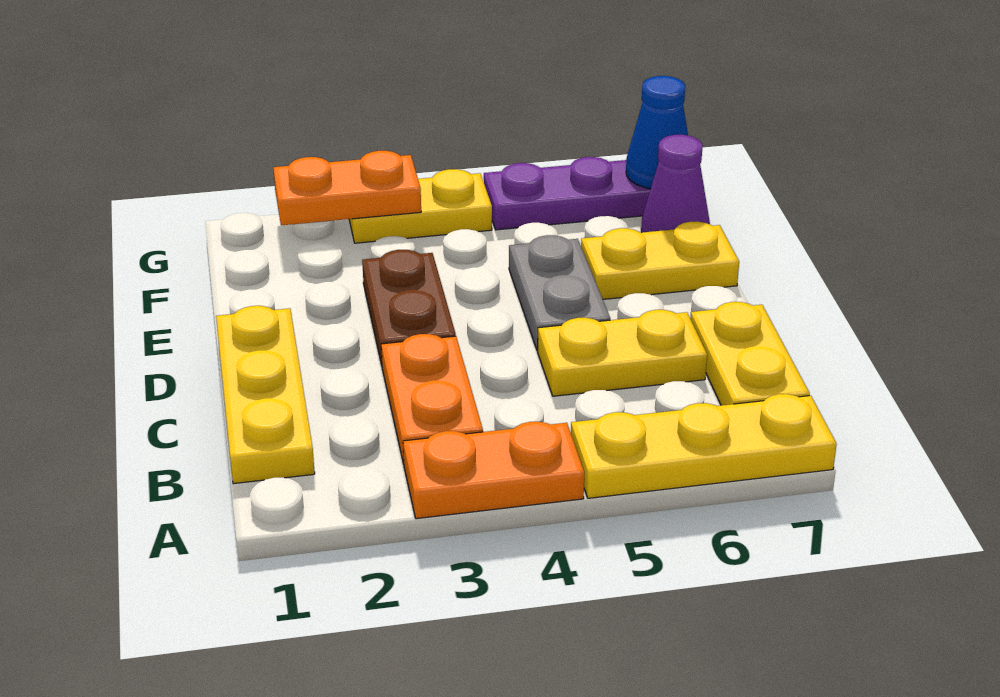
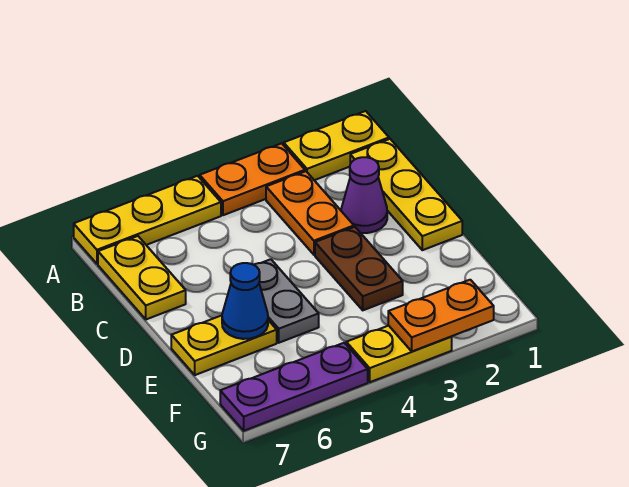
yellow 1x2 plate [538,310,707,396] -> yellow 1x2 plate moved to [284,111,389,180]
purple 1x1 cone [641,135,710,232] -> purple 1x1 cone moved to [341,157,387,233]
blue 1x1 cone [626,76,688,189] -> blue 1x1 cone moved to [222,263,268,339]

